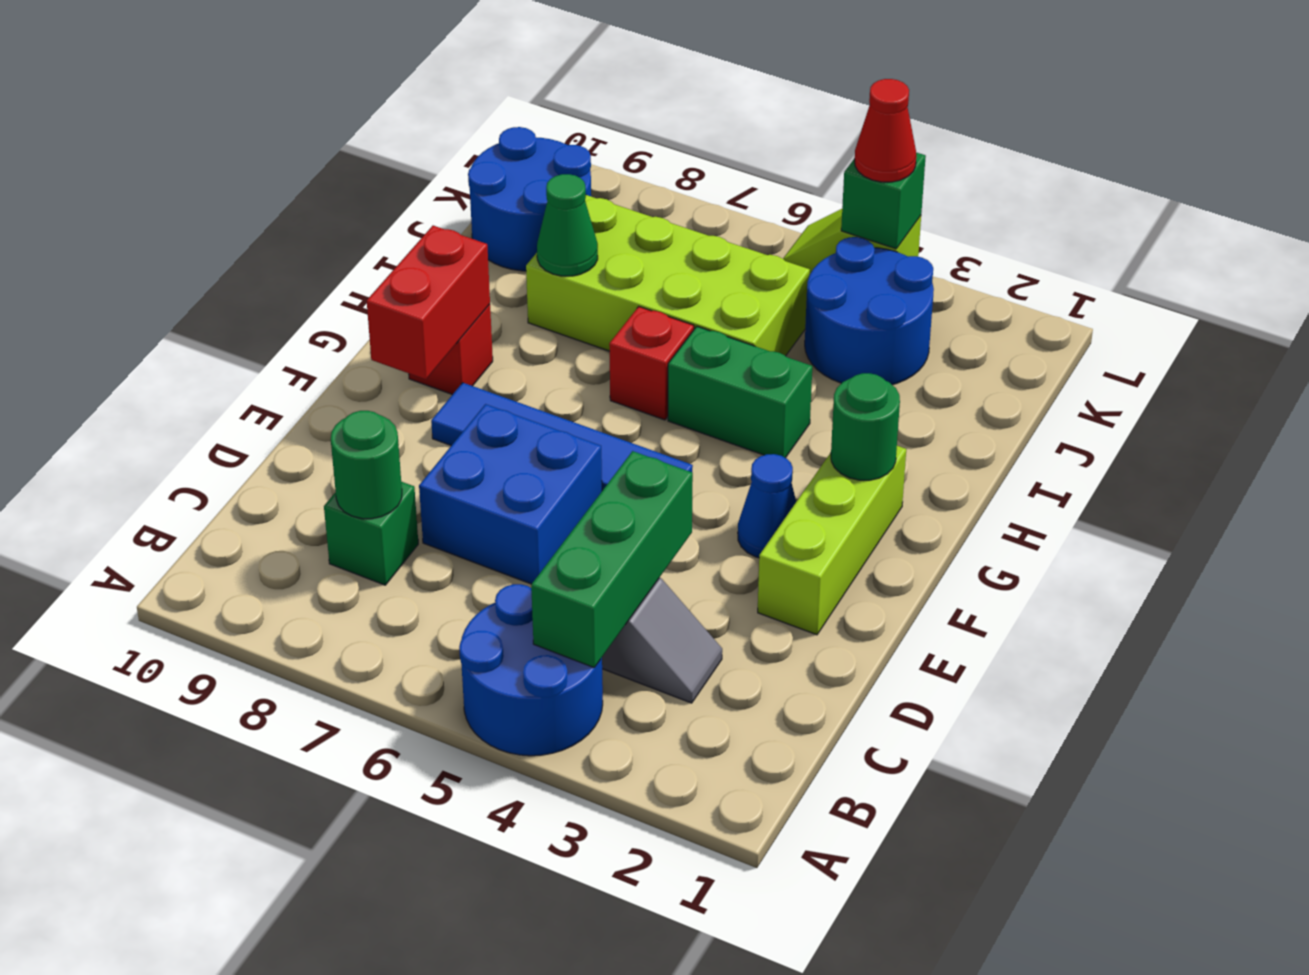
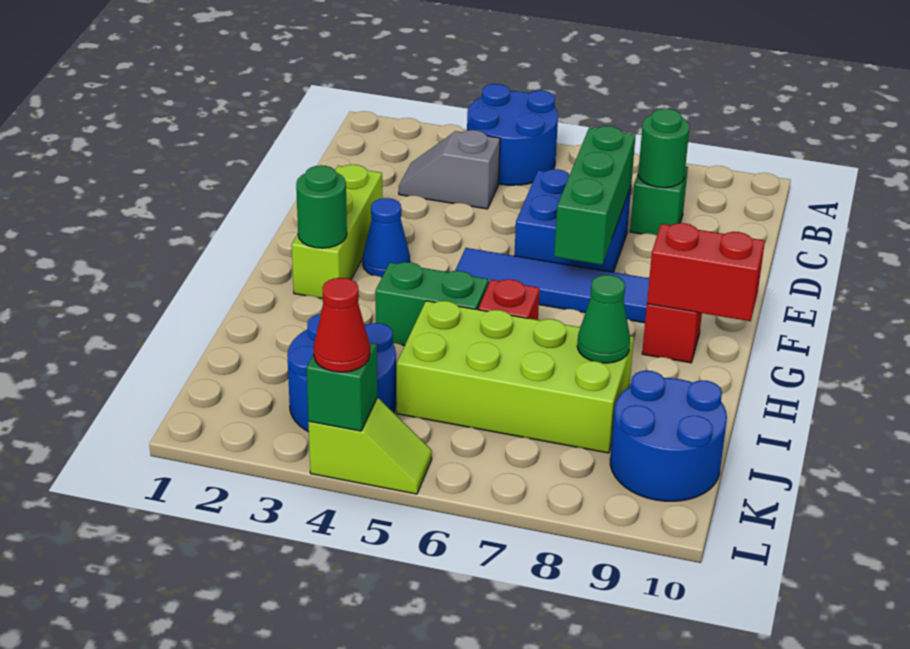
green 1x3 brick [531,451,693,667] -> green 1x3 brick moved to [554,126,636,265]
red 1x2 brick [367,226,490,379] -> red 1x2 brick turned to [647,223,765,321]

